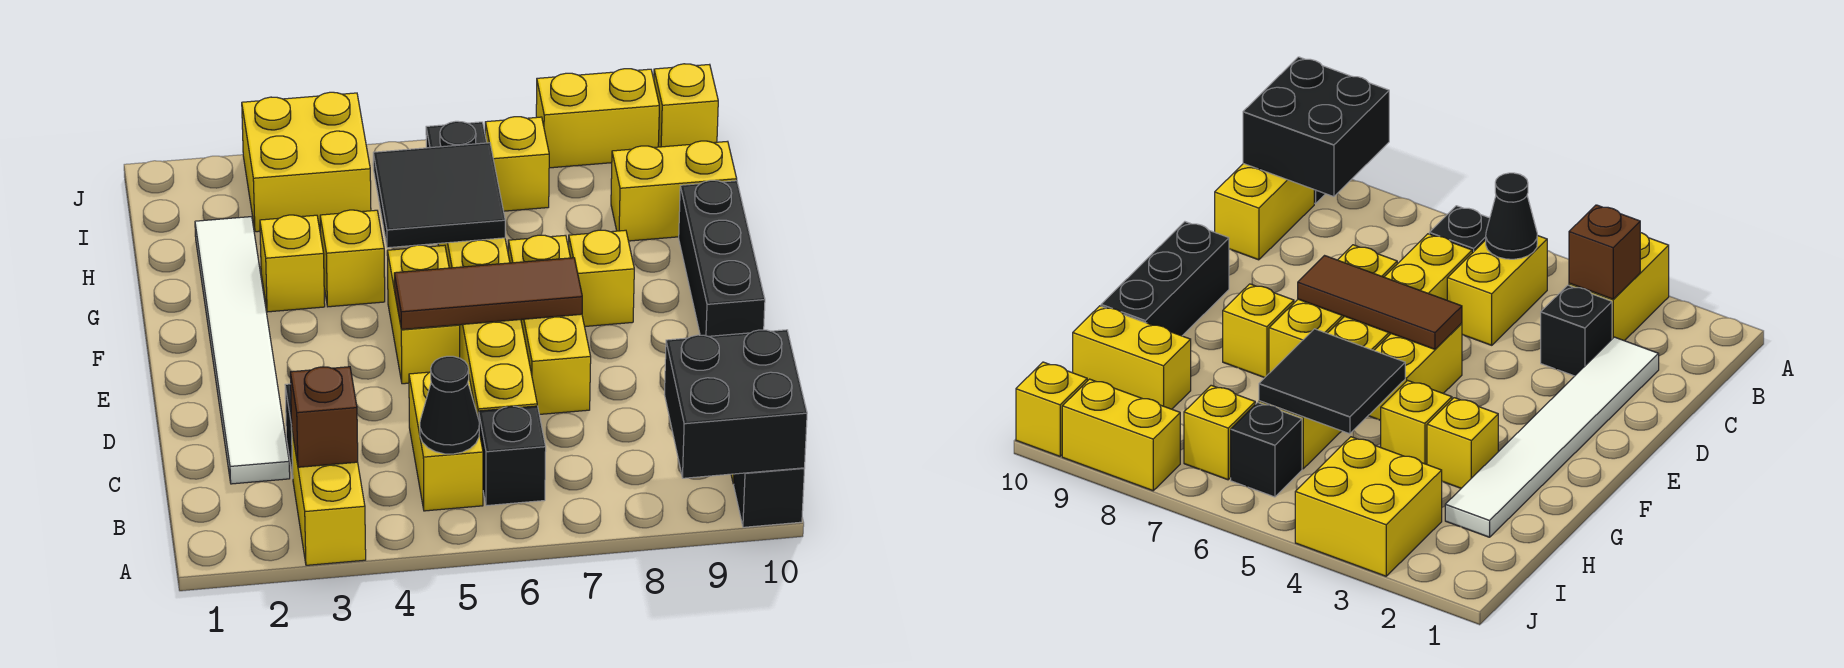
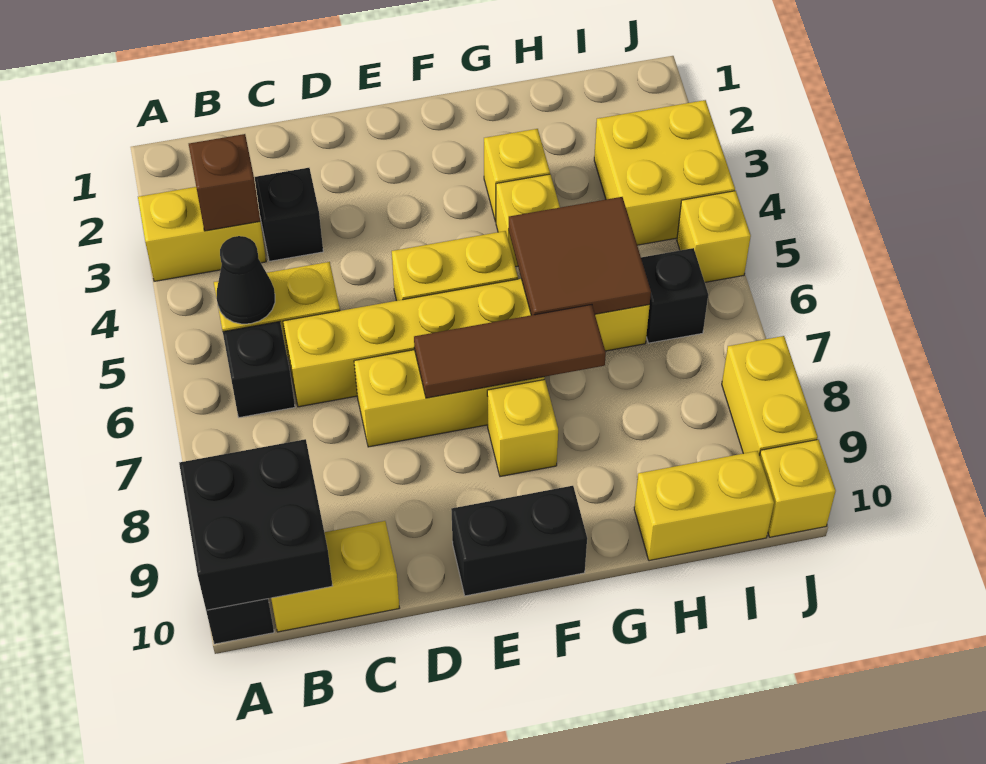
white 1x6 tile [195,217,290,484] -> none
brown 1x3 tile [394,258,582,330] -> brown 1x3 tile turned to [414,305,606,398]
black 1x3 brick [679,180,765,336] -> black 1x2 brick [451,486,587,596]
black 2x2 tile [373,143,505,248] -> brown 2x2 tile [509,197,651,315]
yellow 1x2 brick [611,141,737,241] -> yellow 1x2 brick turned to [634,451,774,561]
yellow 1x1 brick [485,117,549,211] -> yellow 1x1 brick moved to [677,191,751,282]

